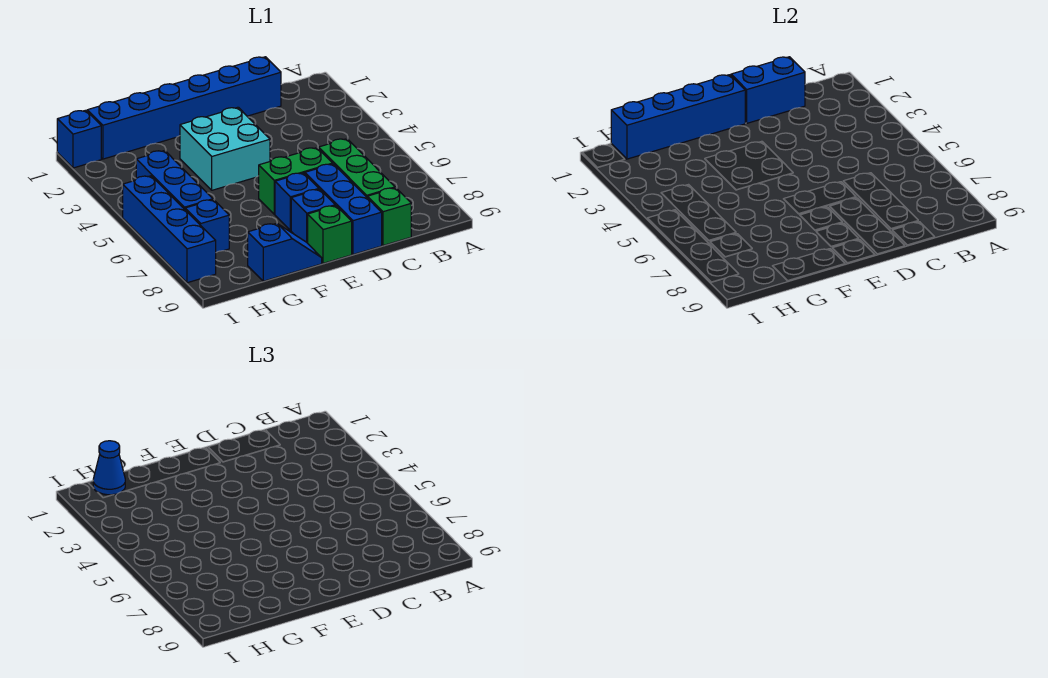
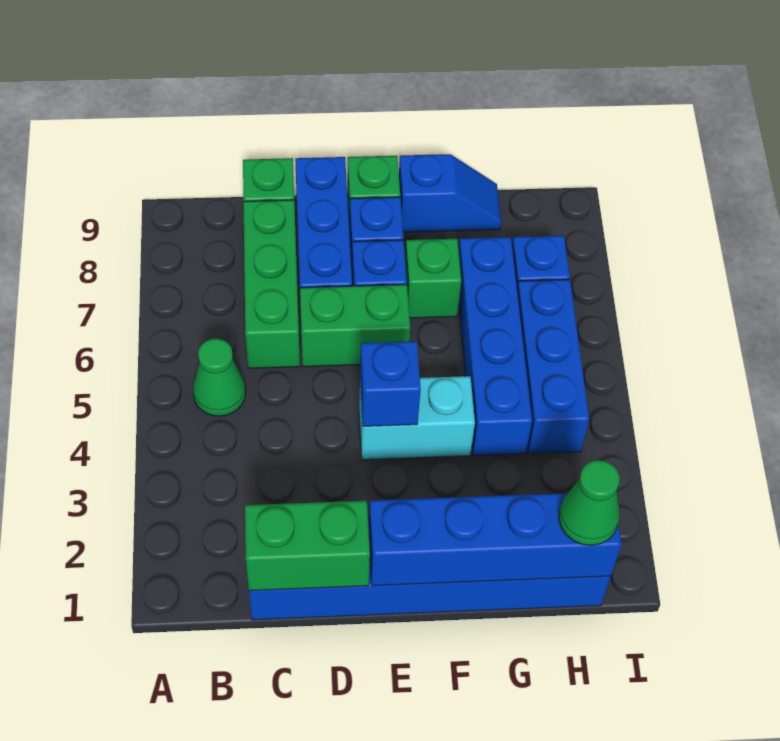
none -> green 1x1 cone [193,339,246,416]
blue 1x2 brick [731,57,805,123] -> green 1x2 brick [245,501,370,591]
cyan 2x2 brick [180,107,270,190] -> cyan 1x2 brick [359,376,475,460]
none -> green 1x1 brick [405,239,461,318]
blue 1x2 slope [248,223,322,281] -> blue 1x2 slope turned to [399,154,501,232]
blue 1x1 cone [93,441,125,495] -> green 1x1 cone [559,460,620,545]
blue 1x1 brick [57,110,101,168] -> blue 1x1 brick moved to [360,341,421,426]
blue 1x4 brick [123,176,216,283] -> blue 1x4 brick moved to [459,237,532,456]

